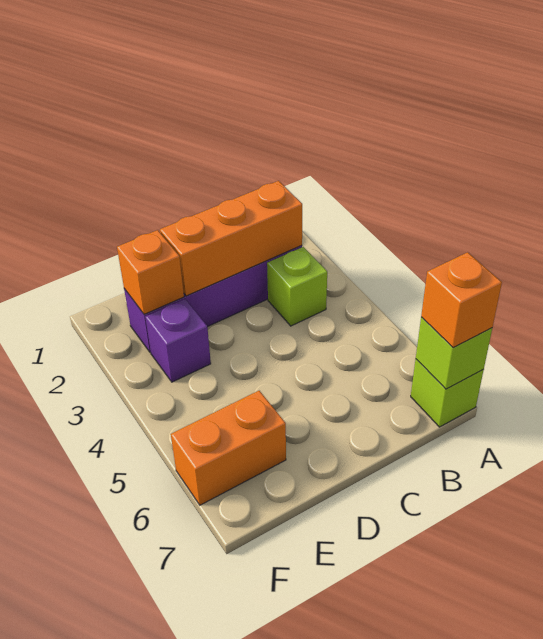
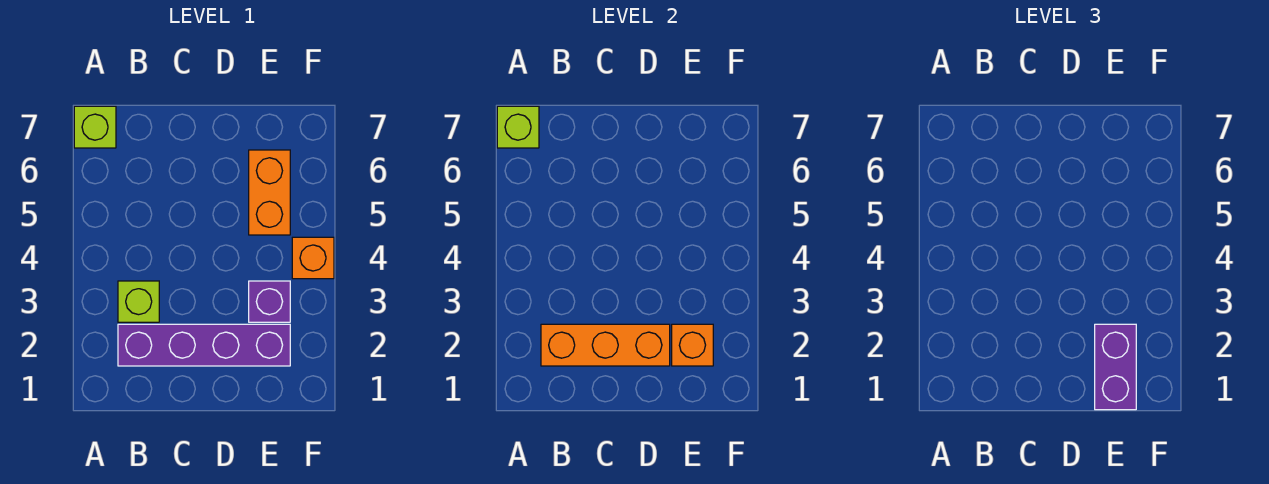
orange 1x1 brick [421,252,502,348] -> orange 1x1 brick moved to [292,237,334,279]
none -> purple 1x2 brick [1095,324,1136,410]
orange 1x2 brick [171,391,286,505] -> orange 1x2 brick turned to [249,150,290,235]

